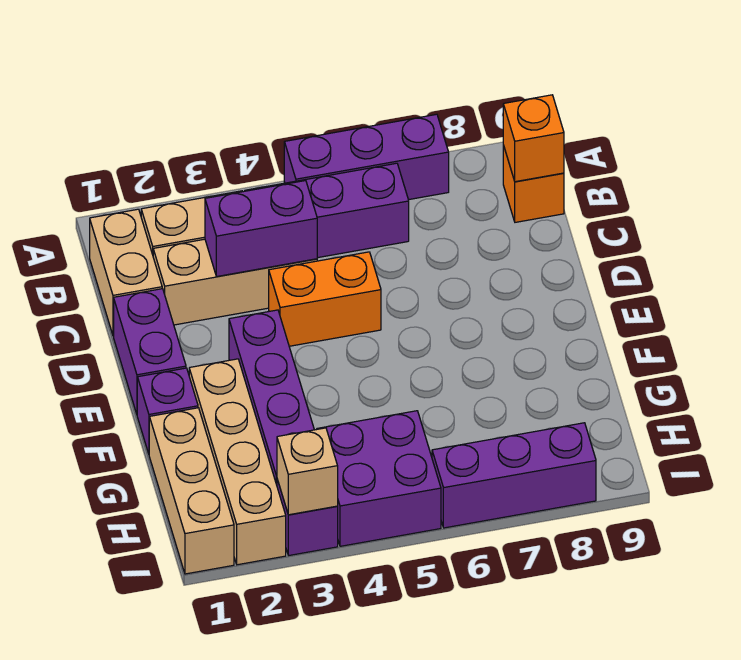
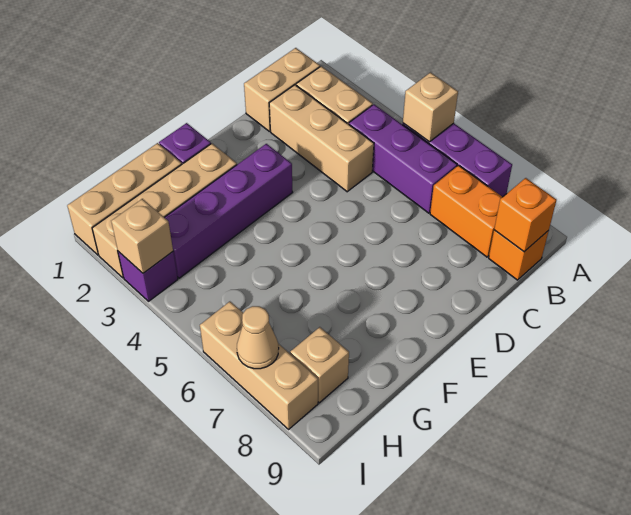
none -> tan 1x1 brick [403,73,458,142]
purple 1x2 brick [205,181,317,276] -> none
purple 1x2 brick [114,289,186,414] -> none
orange 1x2 brick [269,252,381,346] -> orange 1x2 brick moved to [430,165,502,257]
purple 2x2 brick [317,411,441,546] -> none
none -> tan 1x1 brick [290,327,349,403]
purple 1x3 brick [432,423,596,528] -> tan 1x3 brick [200,302,318,429]
none -> tan 1x1 cone [237,306,279,369]

